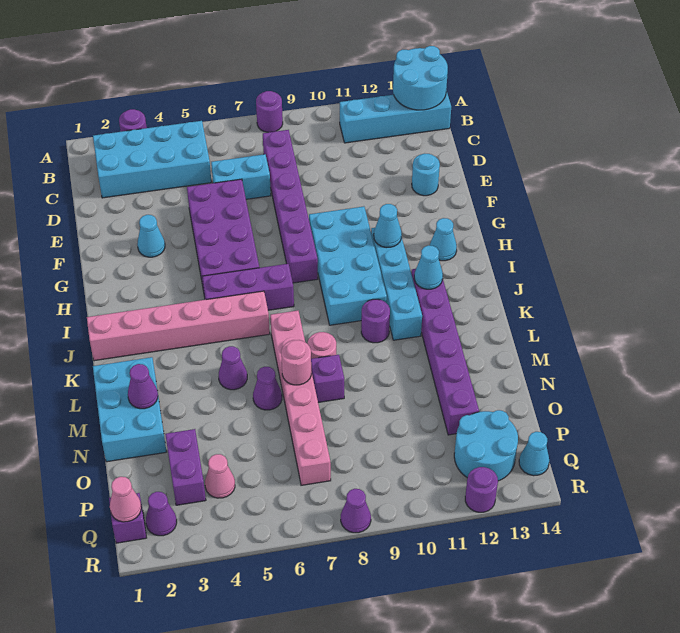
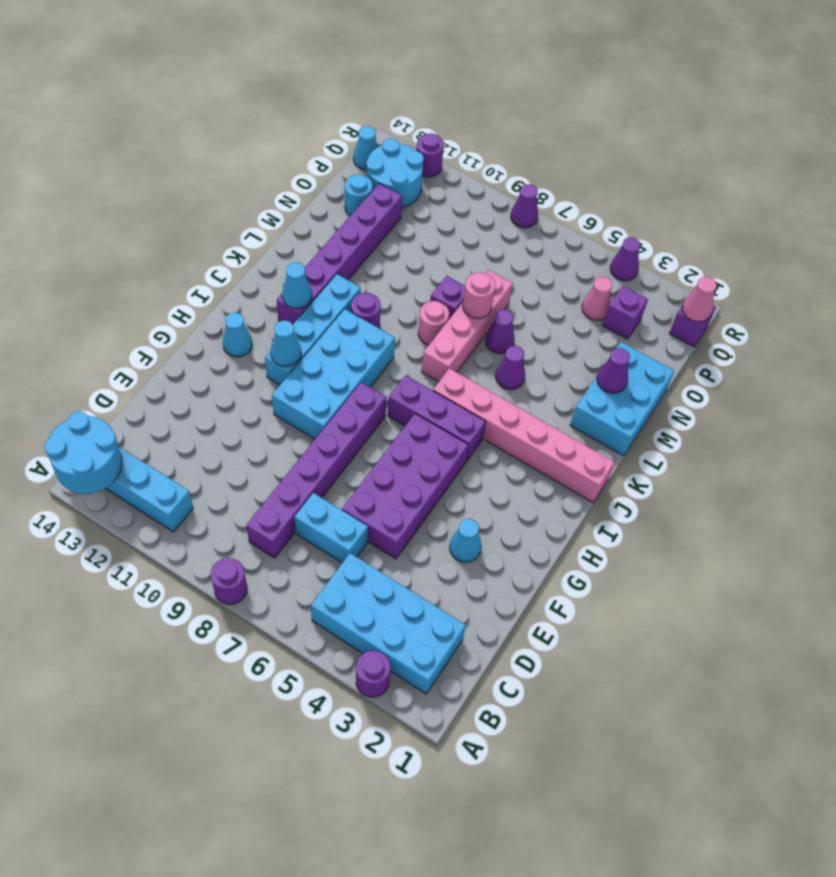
cyan 1x1 round brick [412,154,440,196] -> cyan 1x1 round brick moved to [345,174,373,216]
pink 1x6 brick [270,311,331,485] -> pink 1x4 brick [422,270,513,382]
purple 1x2 brick [165,429,206,505] -> purple 1x1 brick [603,286,648,339]
purple 1x1 cone [146,492,177,536] -> purple 1x1 cone moved to [610,237,640,281]

